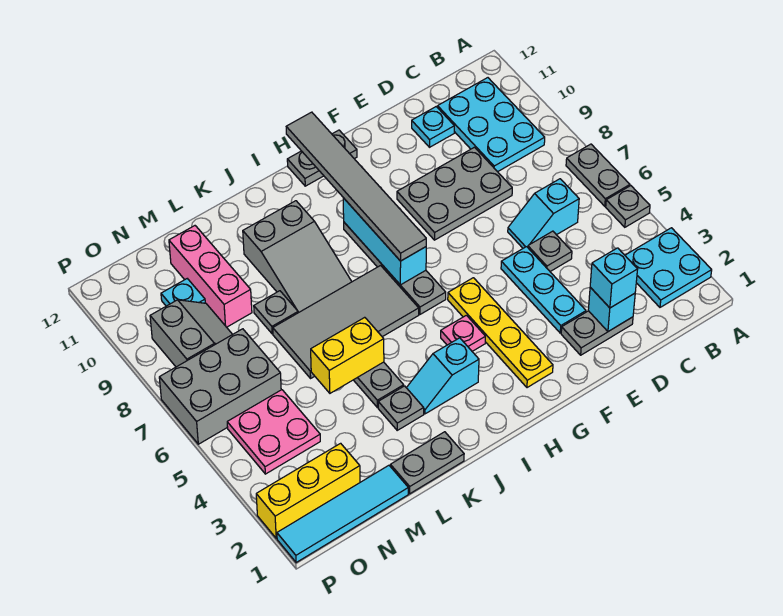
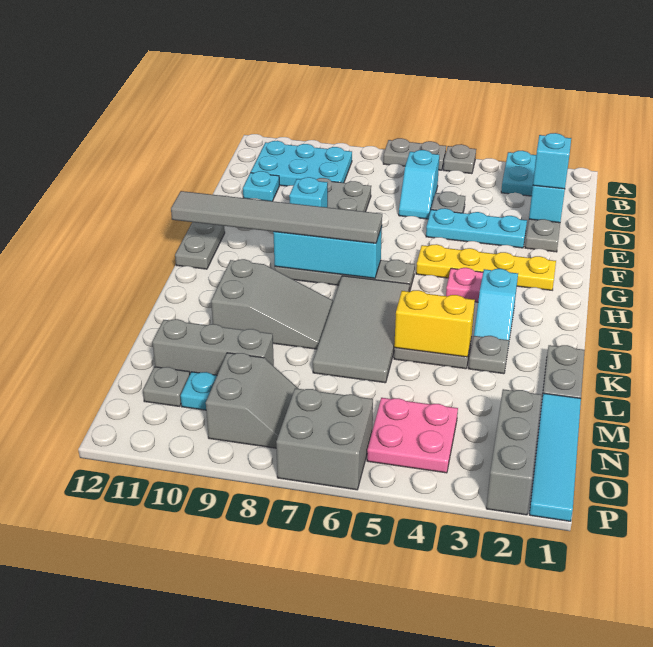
none -> cyan 1x1 brick [289,177,328,207]
yellow 1x2 brick [311,317,384,393] -> yellow 1x2 brick turned to [394,290,475,357]
grey 1x1 plate [254,291,298,334] -> grey 1x1 plate moved to [143,367,190,406]
pink 1x3 brick [169,226,252,327] -> grey 1x3 brick [152,319,274,375]
yellow 1x3 brick [256,443,360,538] -> grey 1x3 brick [486,389,542,515]
grey 2x3 brick [159,329,281,444] -> grey 2x2 brick [276,388,373,490]
grey 2x2 slope [150,300,232,367] -> grey 2x2 slope turned to [206,353,299,448]

